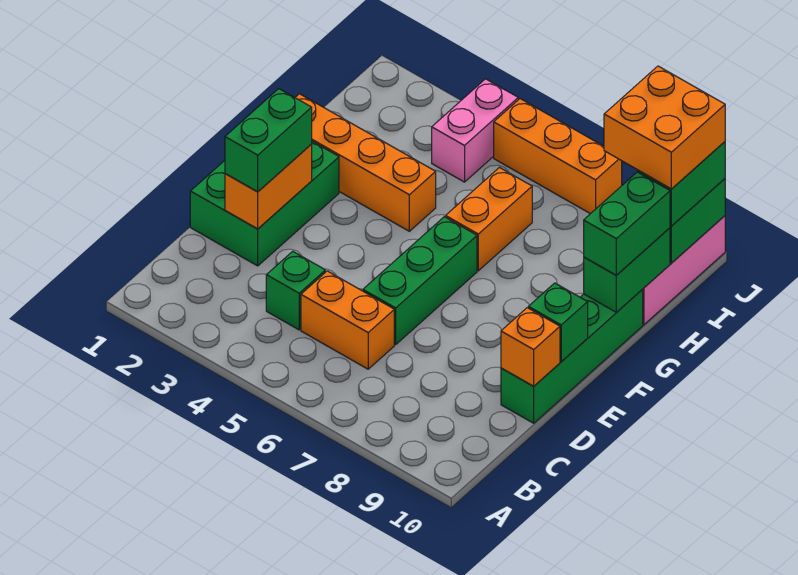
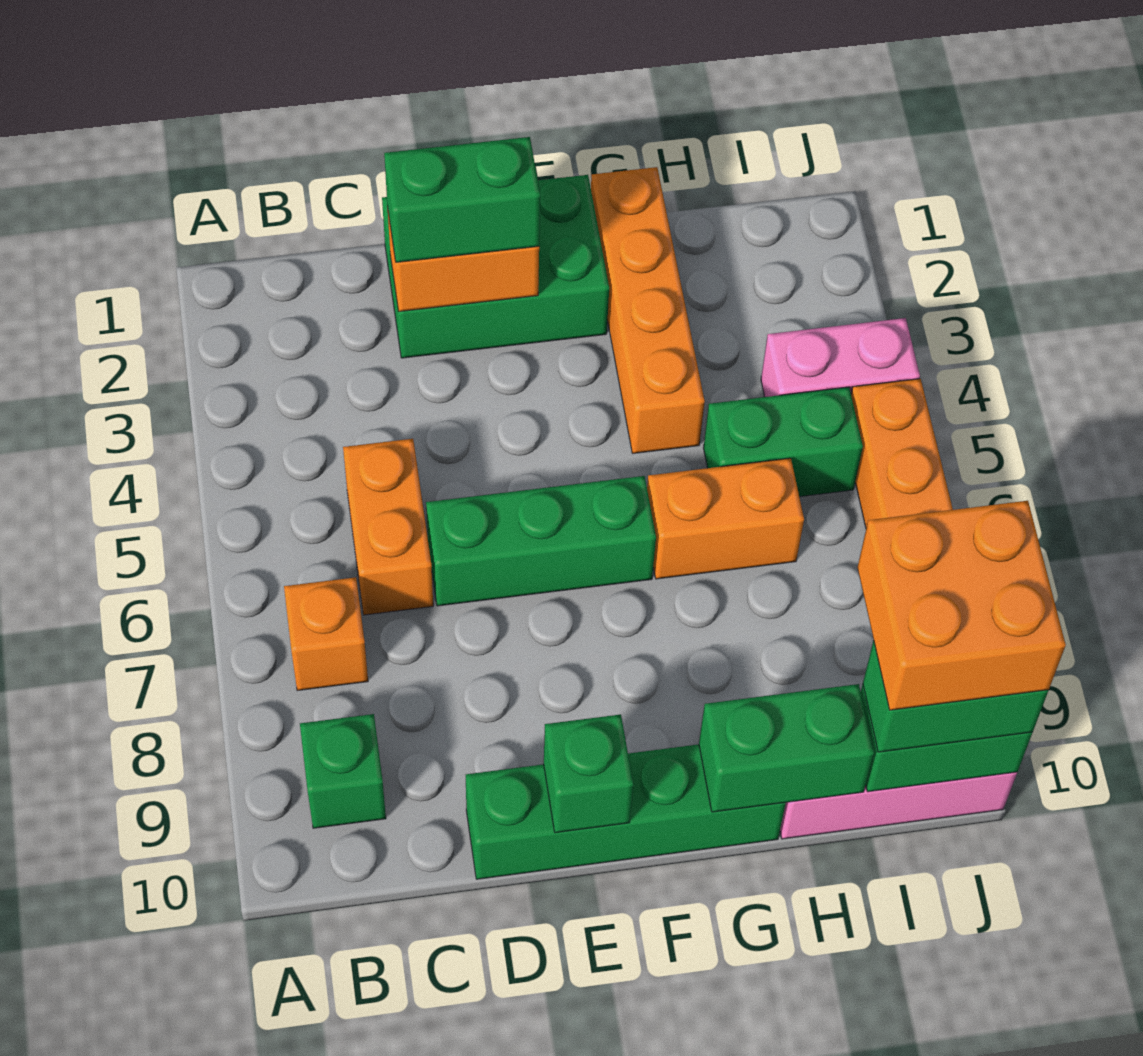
green 1x1 brick [266,251,325,330] -> green 1x1 brick moved to [300,714,386,828]
orange 1x1 brick [501,308,560,386] -> orange 1x1 brick moved to [284,577,368,691]
green 1x2 brick [584,172,670,275] -> green 1x2 brick moved to [704,387,863,497]

